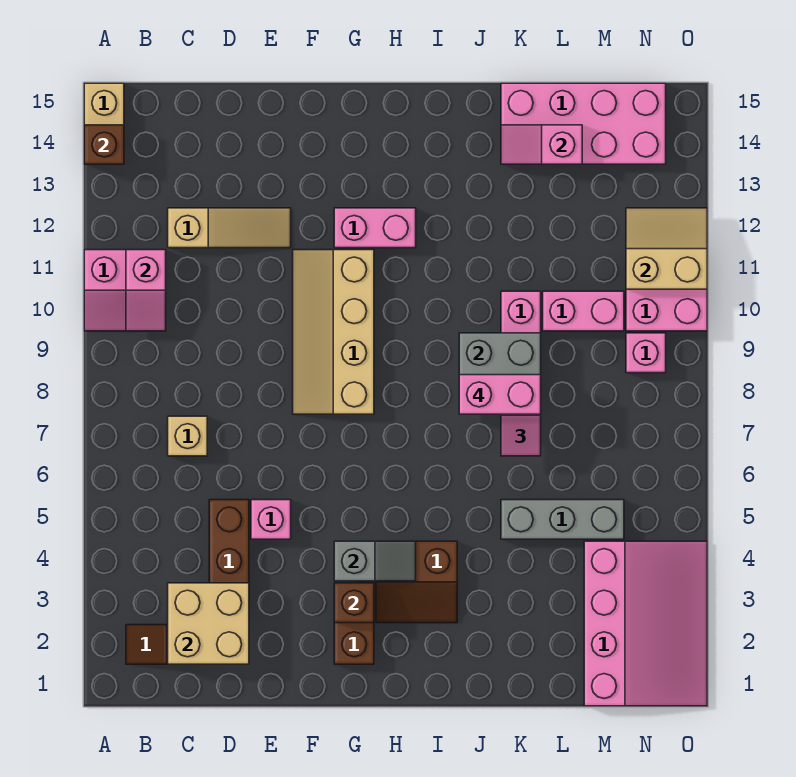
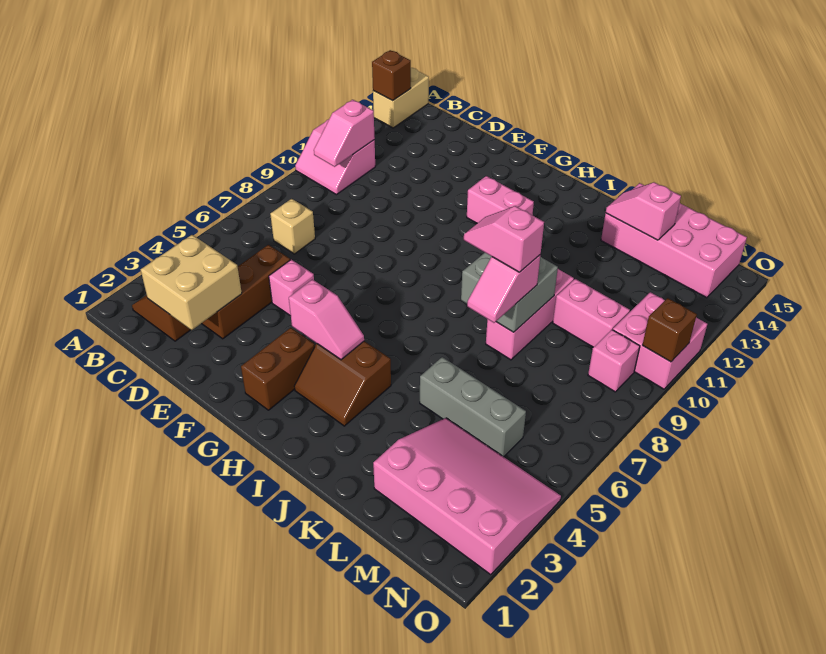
tan 1x3 slope [168,208,291,248] -> none
tan 2x4 slope [293,250,374,414] -> none
brown 1x1 brick [334,583,374,623] -> brown 1x1 brick moved to [643,298,697,362]
grey 1x2 slope [334,541,416,581] -> pink 1x2 slope [289,280,364,360]
pink 1x2 brick [459,375,541,414] -> pink 1x2 slope [464,206,544,272]
pink 3x4 slope [584,541,707,706] -> pink 3x4 slope turned to [373,418,561,575]
tan 2x2 slope [626,208,707,289] -> none

